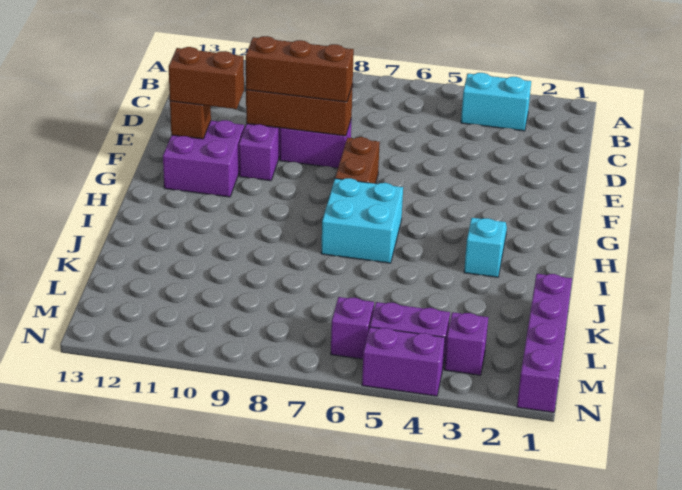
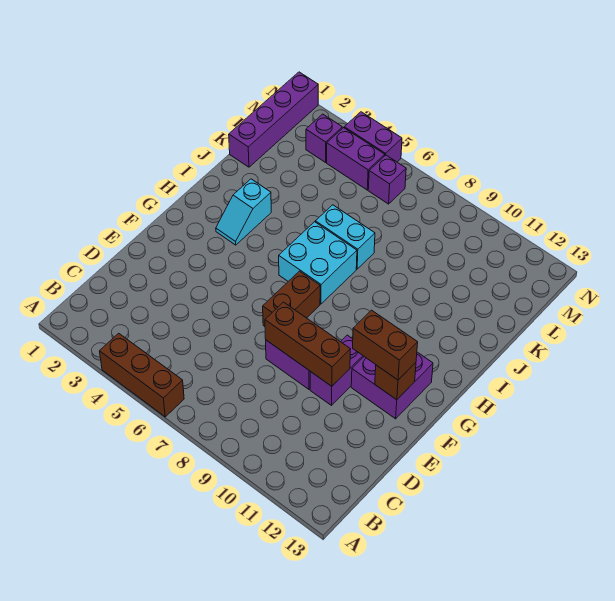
cyan 1x2 brick [461,73,531,131] -> cyan 1x2 brick moved to [315,205,375,269]
brown 1x3 brick [246,36,354,102] -> brown 1x3 brick moved to [100,333,184,417]

